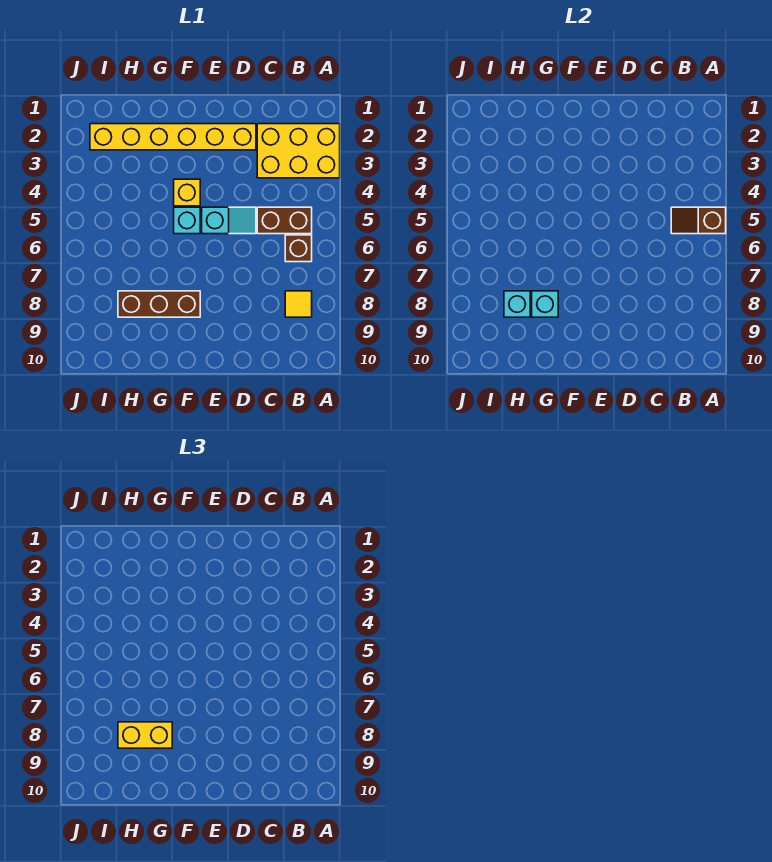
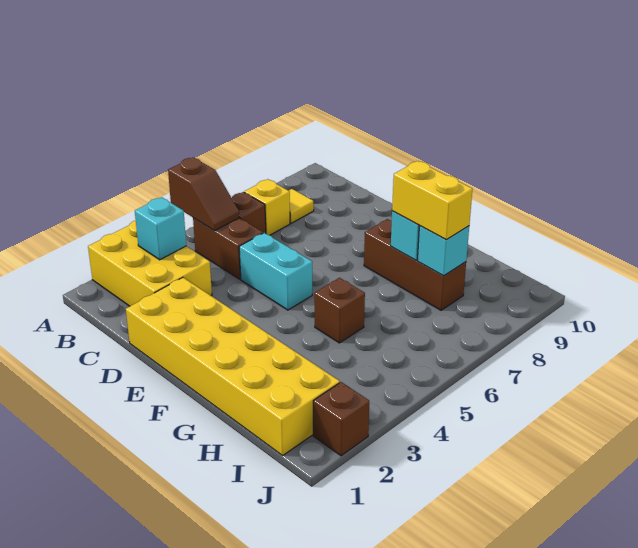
yellow 1x6 brick [90,124,256,150] -> yellow 2x6 brick [126,277,340,456]
cyan 1x2 slope [202,207,256,234] -> cyan 1x2 brick [239,233,312,310]
yellow 1x1 brick [174,179,200,206] -> yellow 1x1 brick moved to [244,179,290,235]
cyan 1x1 brick [174,207,200,234] -> cyan 1x1 brick moved to [135,197,186,260]
none -> brown 1x1 brick [314,278,365,343]
none -> brown 1x1 brick [313,382,369,456]

